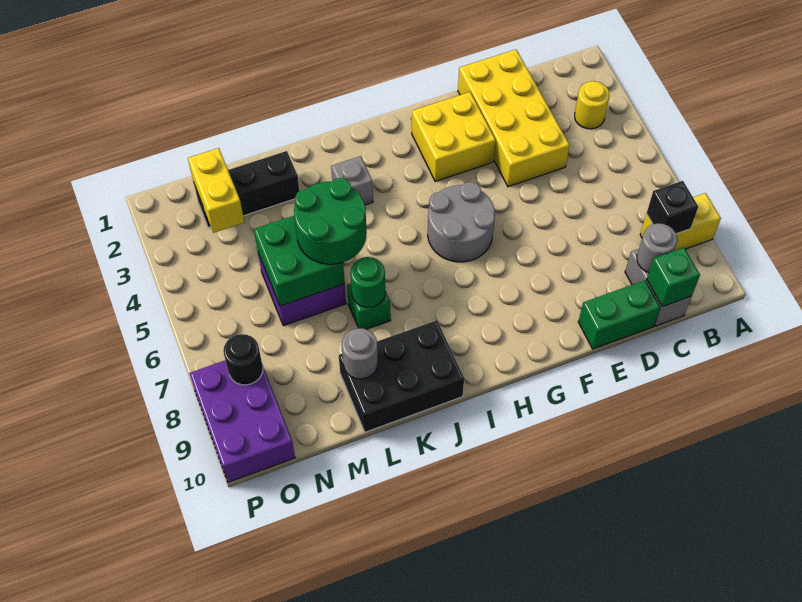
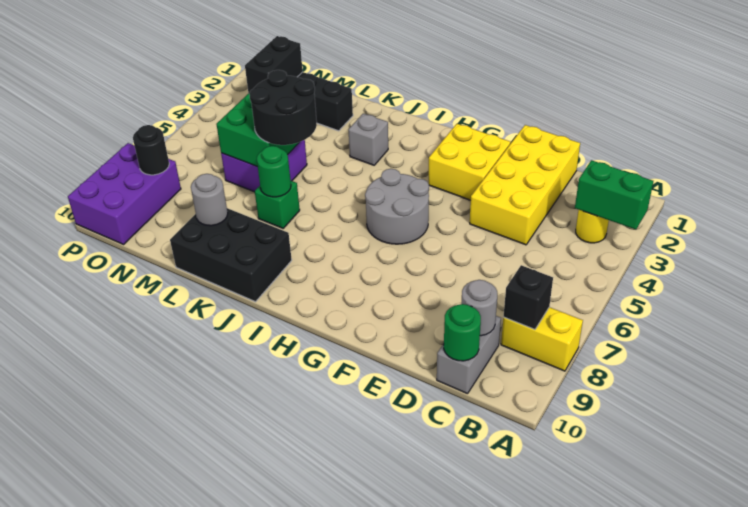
green 1x1 brick [647,248,700,307] -> green 1x1 round brick [444,304,481,361]
green 1x2 brick [578,280,660,349] -> green 1x2 brick moved to [575,160,653,229]
green 2x2 round brick [294,178,367,264] -> black 2x2 round brick [249,70,317,145]
yellow 1x2 brick [188,148,244,233] -> black 1x2 brick [245,36,303,94]

